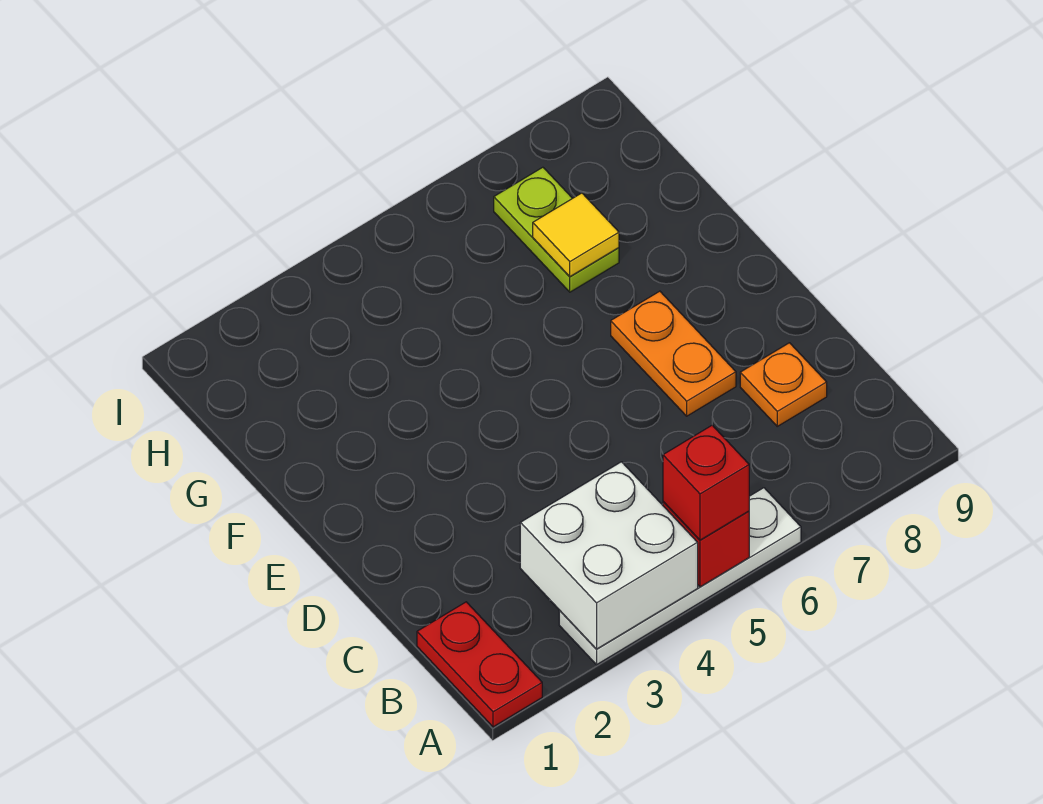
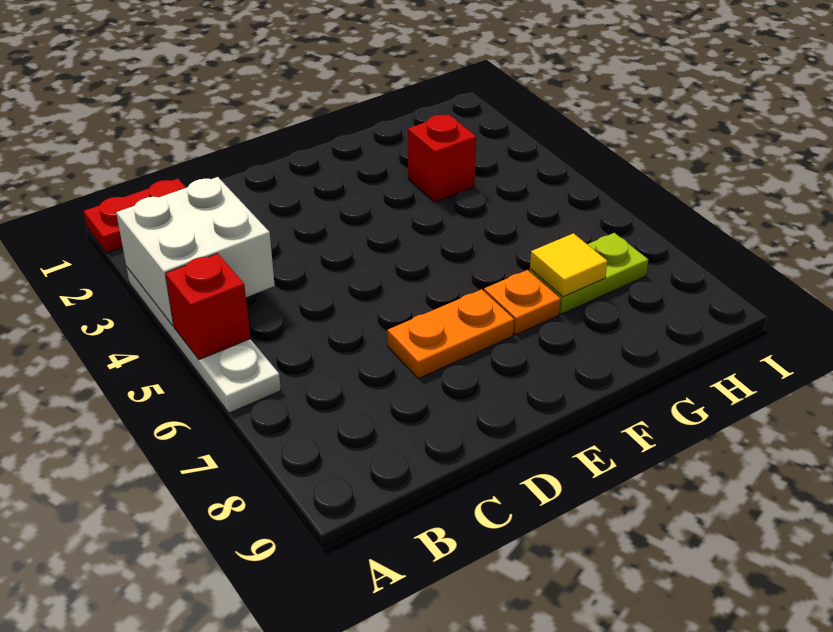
red 1x1 brick [663,425,749,540] -> red 1x1 brick moved to [408,114,476,202]
orange 1x1 plate [740,343,827,426] -> orange 1x1 plate moved to [484,270,560,335]

